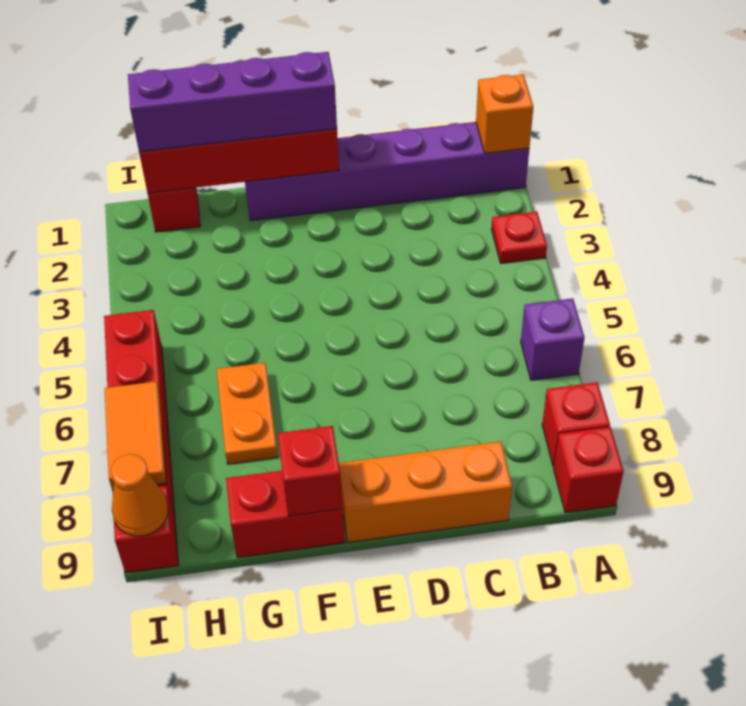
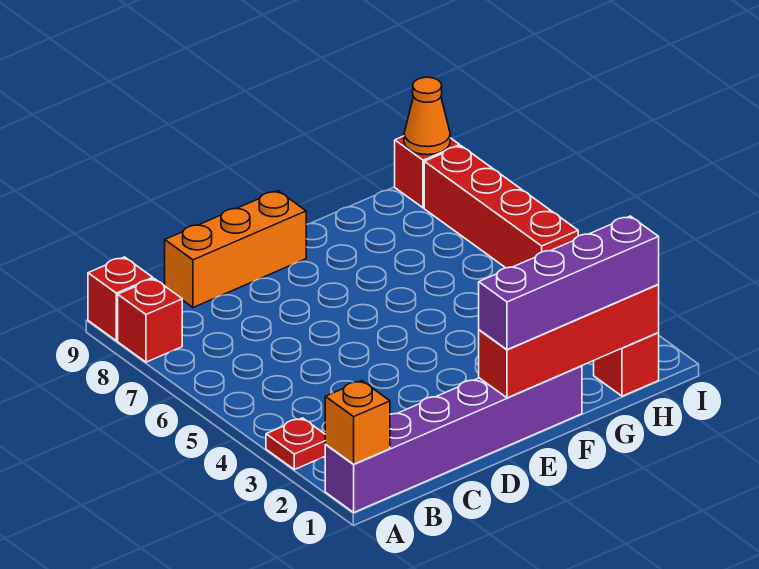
purple 1x1 brick [521,298,585,380] -> none
red 1x2 brick [226,471,345,558] -> none
red 1x1 brick [278,426,343,516] -> none
orange 1x2 plate [217,363,278,464] -> none
orange 1x2 tile [105,381,166,490] -> none

